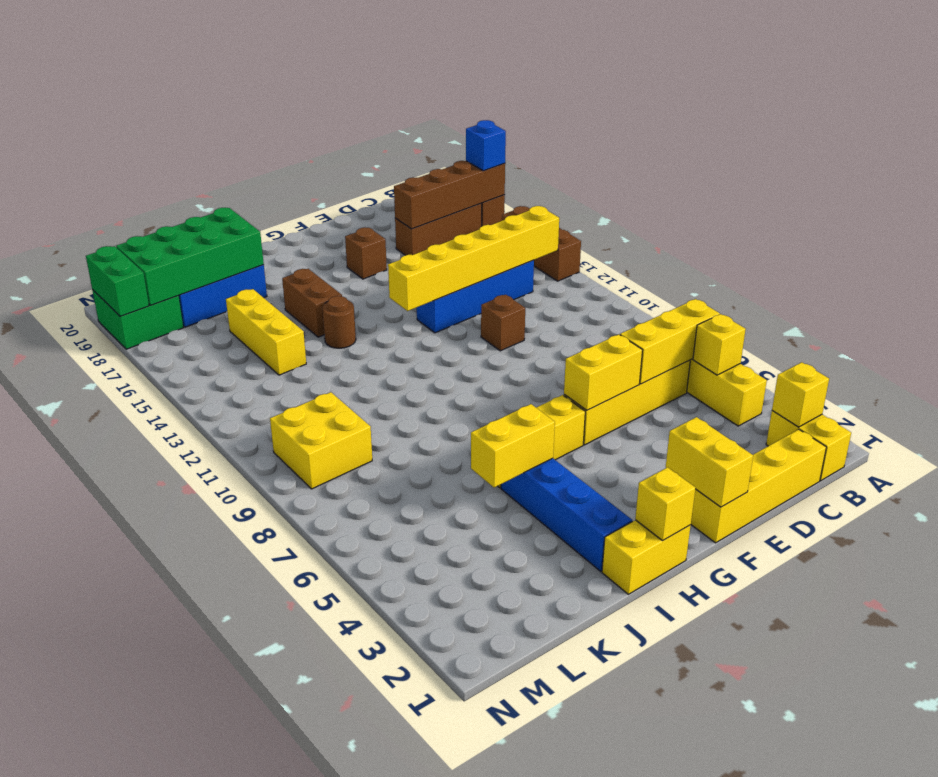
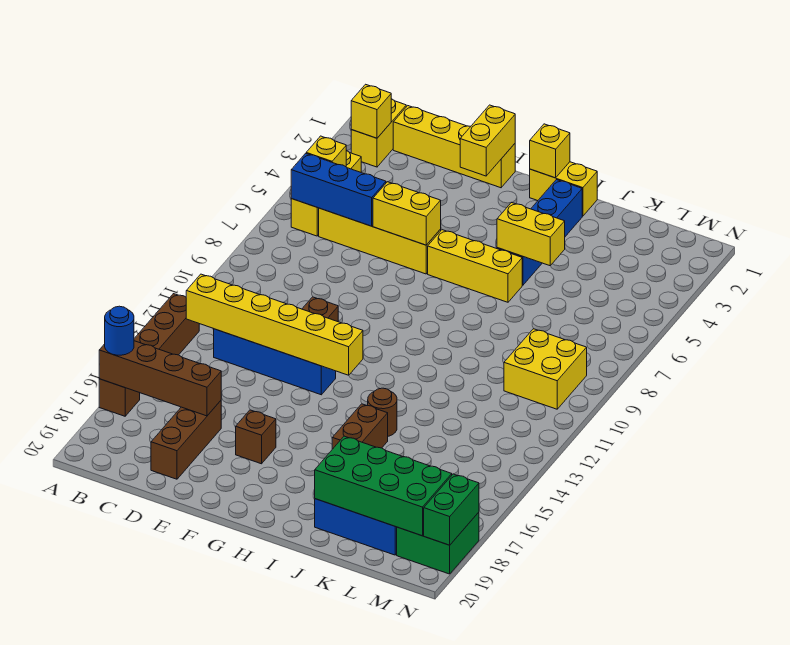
blue 1x1 brick [466,120,506,171] -> blue 1x1 round brick [105,306,134,355]
yellow 1x3 brick [620,299,720,384] -> blue 1x3 brick [291,153,386,226]
brown 1x3 brick [395,203,482,255] -> brown 1x3 brick turned to [151,401,221,479]
yellow 1x3 brick [226,289,306,375] -> none

